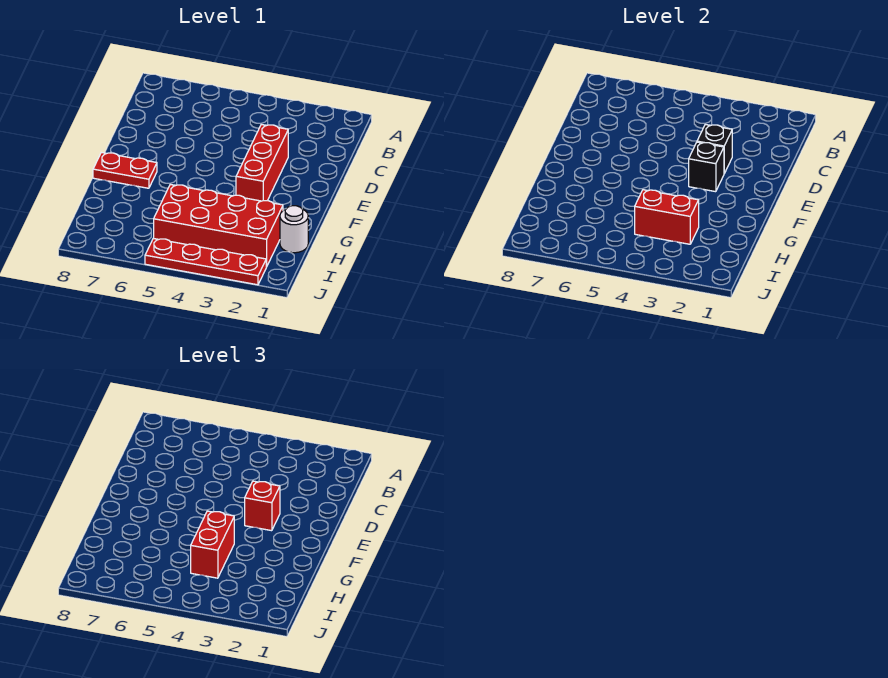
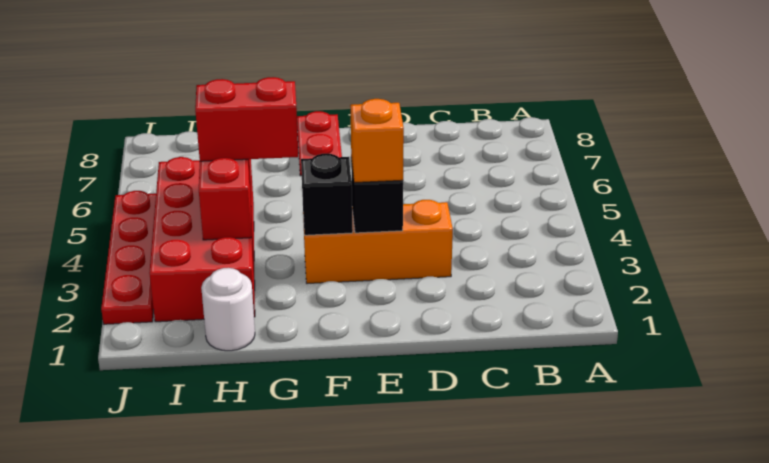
red 1x3 brick [236,124,288,201] -> orange 1x3 brick [303,200,453,284]
black 1x1 brick [697,124,732,173] -> black 1x1 brick moved to [301,154,353,235]
red 1x1 brick [245,481,280,531] -> orange 1x1 brick [350,99,404,183]

